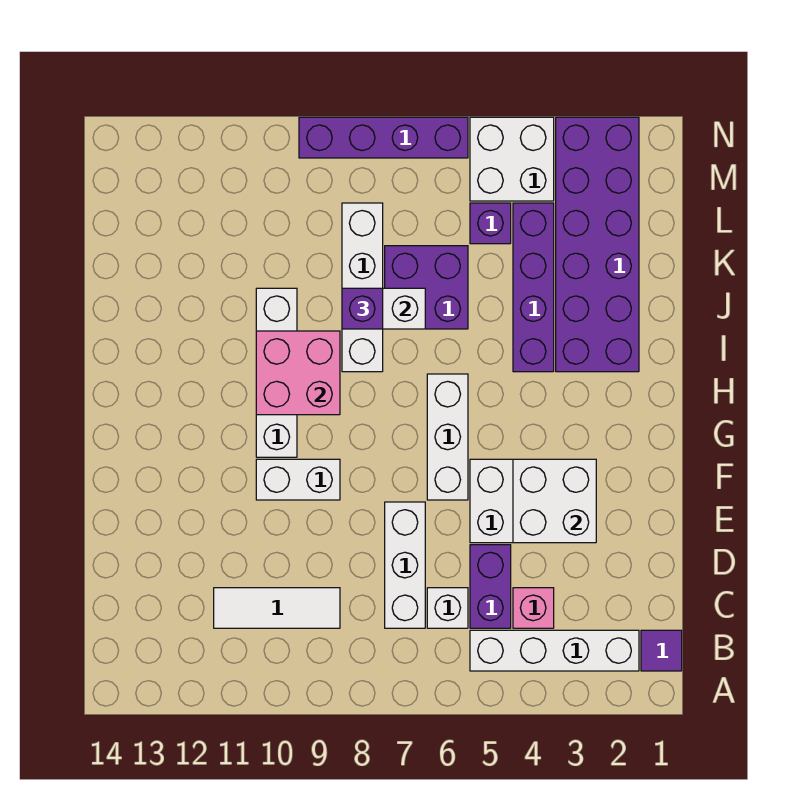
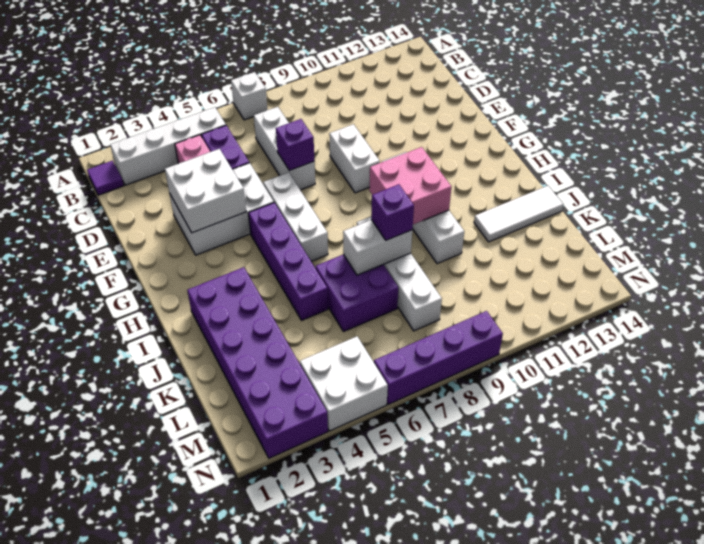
white 1x1 brick [427,588,468,628] -> white 1x1 brick moved to [231,72,267,120]
white 1x3 tile [214,588,340,628] -> white 1x3 tile moved to [474,186,563,242]
white 1x2 brick [256,459,340,500] -> white 1x2 brick turned to [329,124,380,193]
purple 1x4 brick [513,203,554,372] -> purple 1x4 brick moved to [248,203,328,320]
purple 1x1 brick [470,203,511,244] -> purple 1x1 brick moved to [276,119,314,171]

